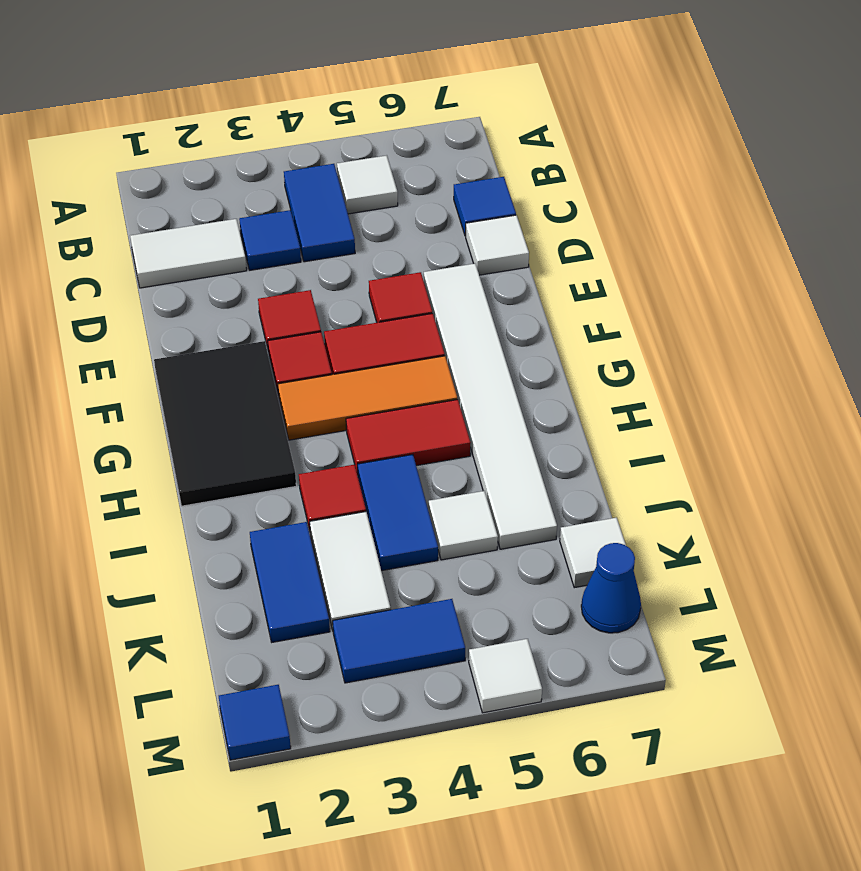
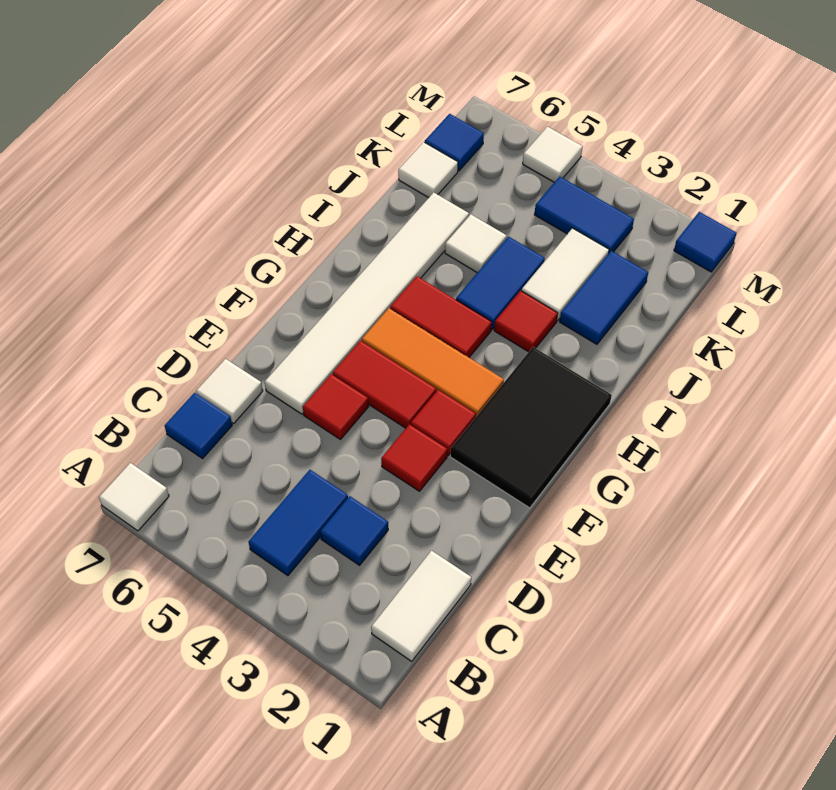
white 1x1 tile [337,155,398,214] -> white 1x1 tile moved to [99,463,169,531]
white 1x2 tile [130,219,247,288] -> white 1x2 tile turned to [371,551,471,661]
blue 1x1 cone [581,543,641,633] -> blue 1x1 tile [425,114,484,171]

